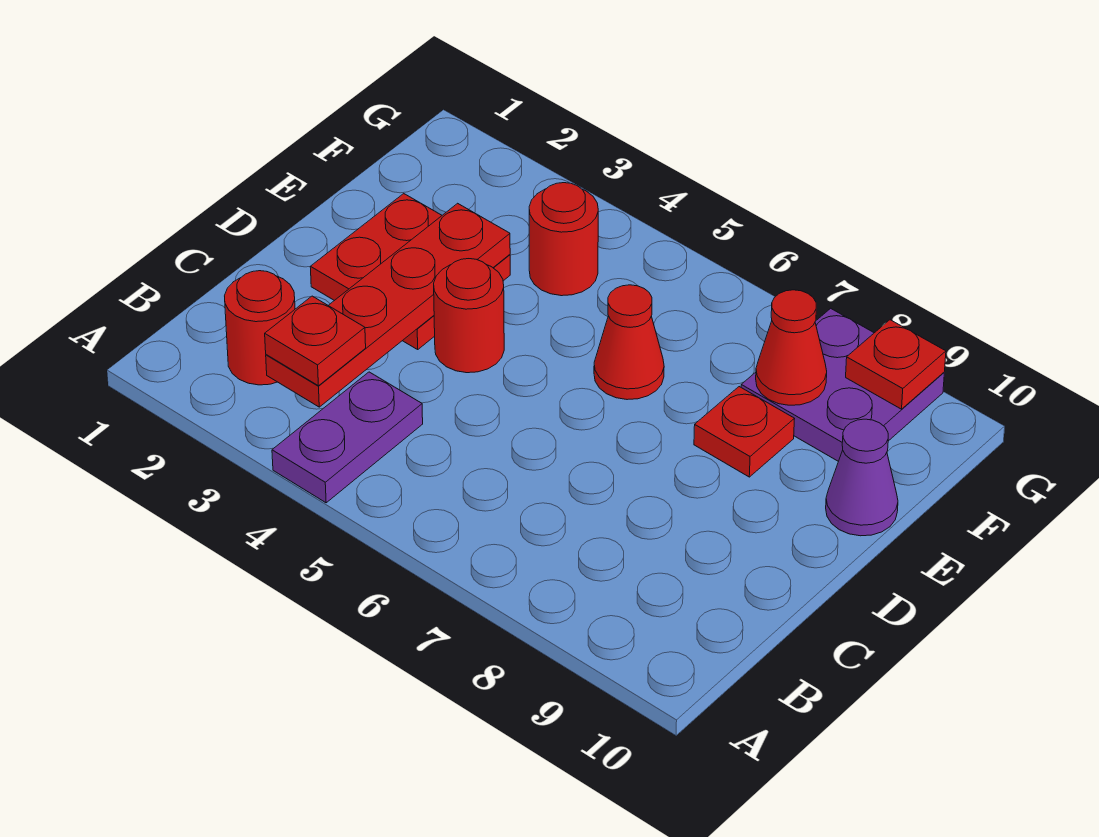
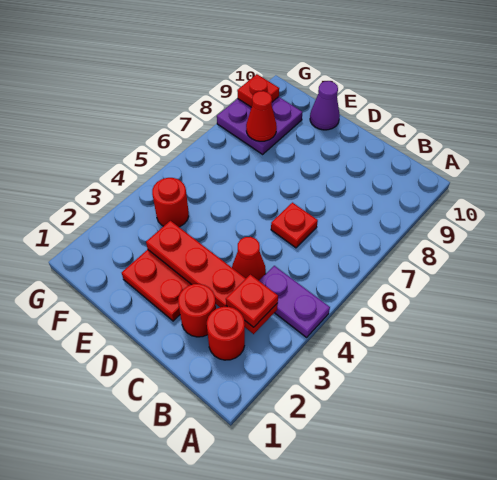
red 1x1 round brick [434,259,504,373] -> red 1x1 round brick moved to [178,284,216,337]
red 1x1 cone [594,285,664,400] -> red 1x1 cone moved to [232,237,266,281]
red 1x1 plate [694,387,794,477] -> red 1x1 plate moved to [271,203,318,248]

